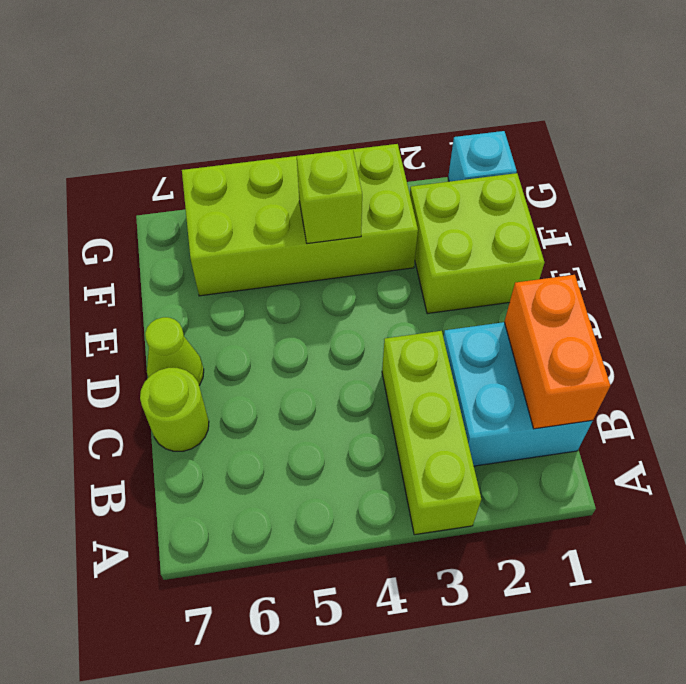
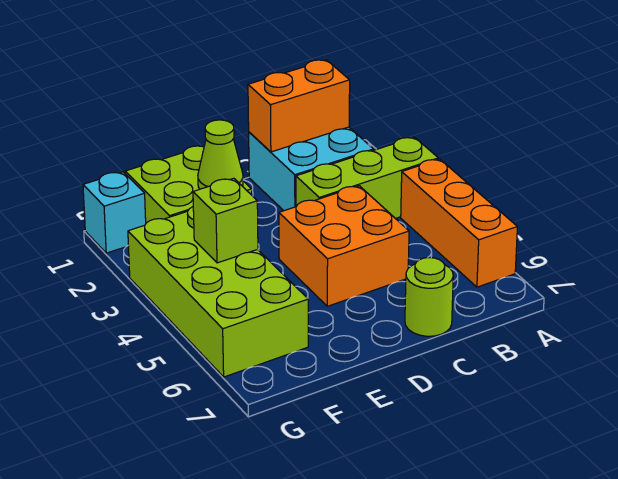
none -> orange 1x3 brick [401,159,517,287]
none -> orange 2x2 brick [279,186,409,306]
lime 1x1 cone [145,317,204,385] -> lime 1x1 cone moved to [198,120,243,189]

